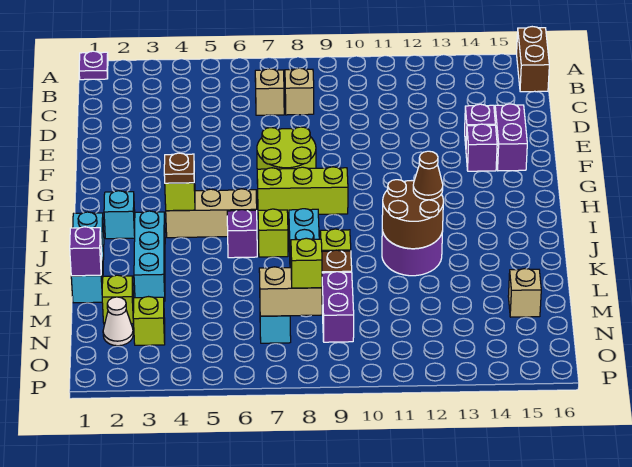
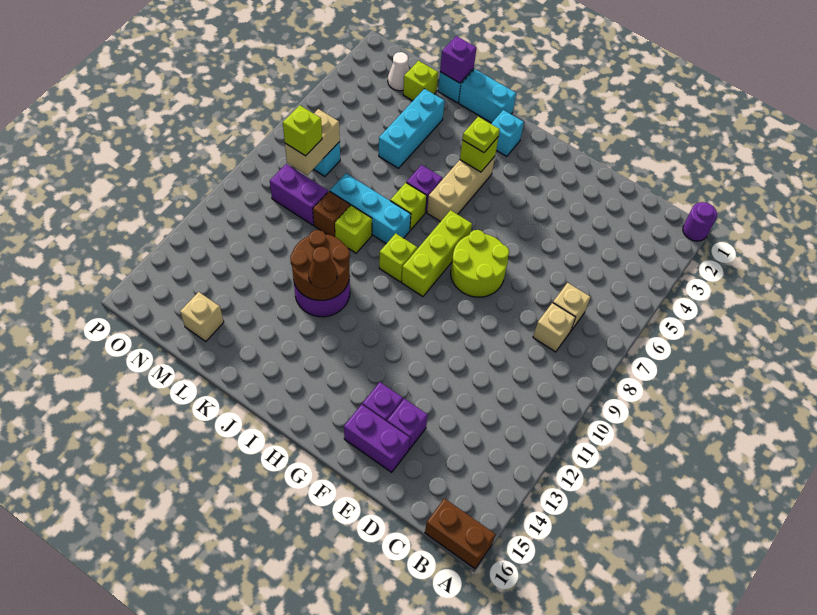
purple 1x1 plate [79,51,108,80] -> purple 1x1 round brick [683,202,717,241]
brown 1x1 plate [164,153,194,183] -> lime 1x1 plate [462,117,500,153]
cyan 1x3 brick [134,211,165,301] -> cyan 1x3 brick turned to [379,89,445,168]
lime 1x1 brick [133,297,165,345] -> lime 1x1 brick moved to [379,233,417,282]

